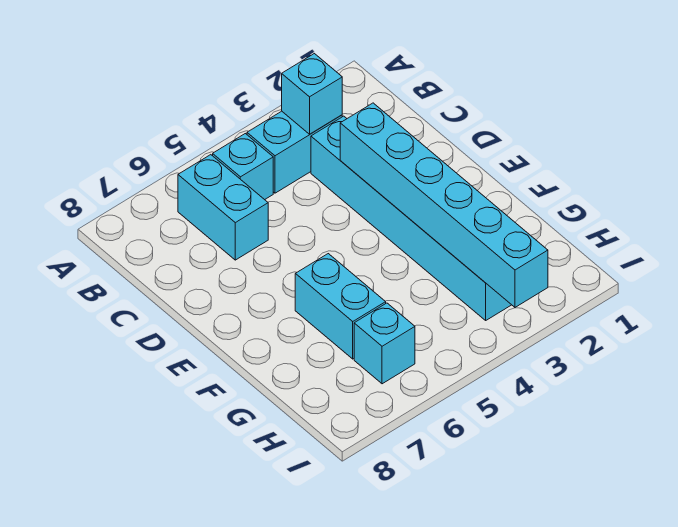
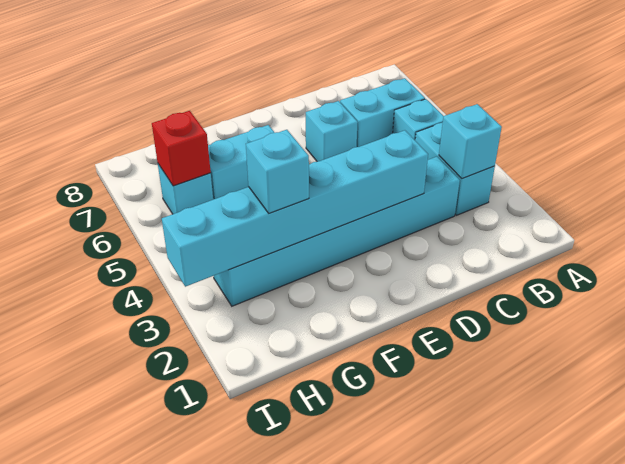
none -> cyan 1x1 brick [306,101,358,161]
none -> cyan 1x1 brick [246,130,309,213]
none -> red 1x1 brick [152,111,211,186]

